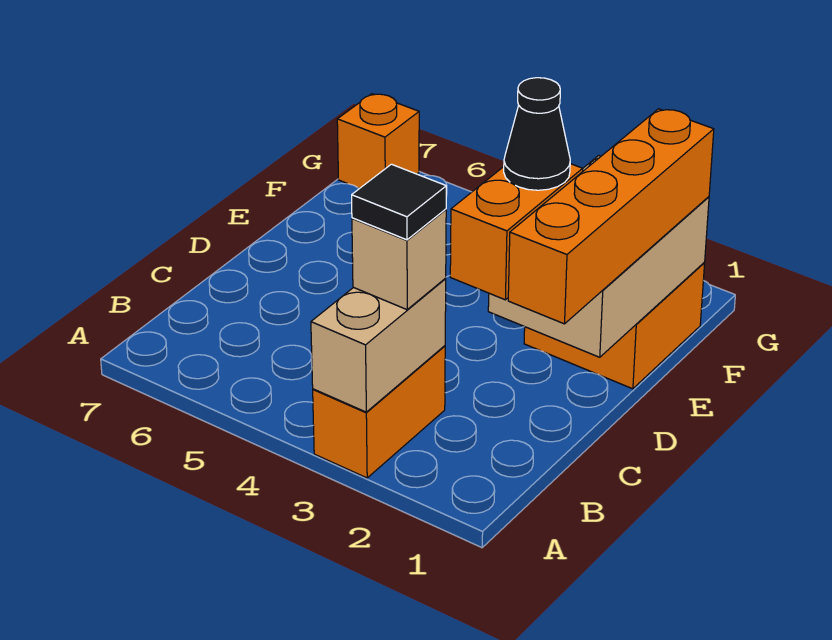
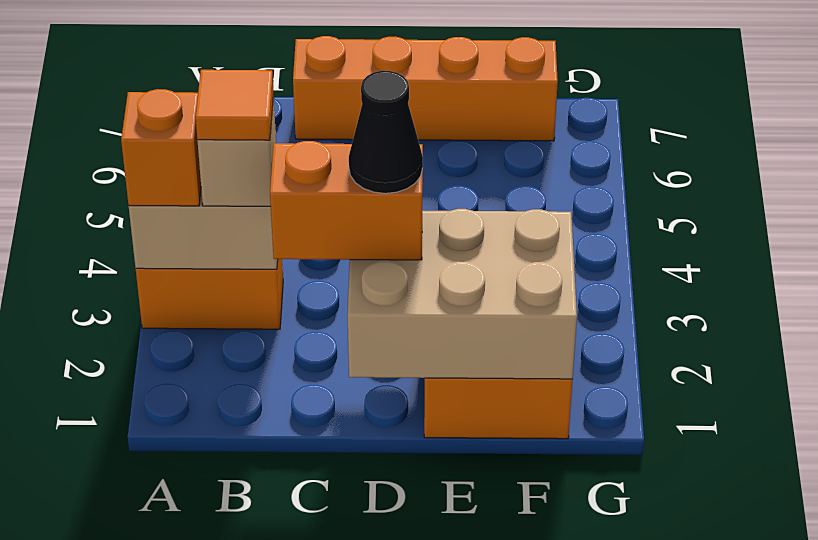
black 1x1 tile [352,164,446,240] -> orange 1x1 tile [196,70,274,140]
orange 1x4 brick [508,109,714,324] -> orange 1x4 brick moved to [293,36,558,141]
orange 1x1 brick [337,94,419,188] -> orange 1x1 brick moved to [121,89,201,206]

